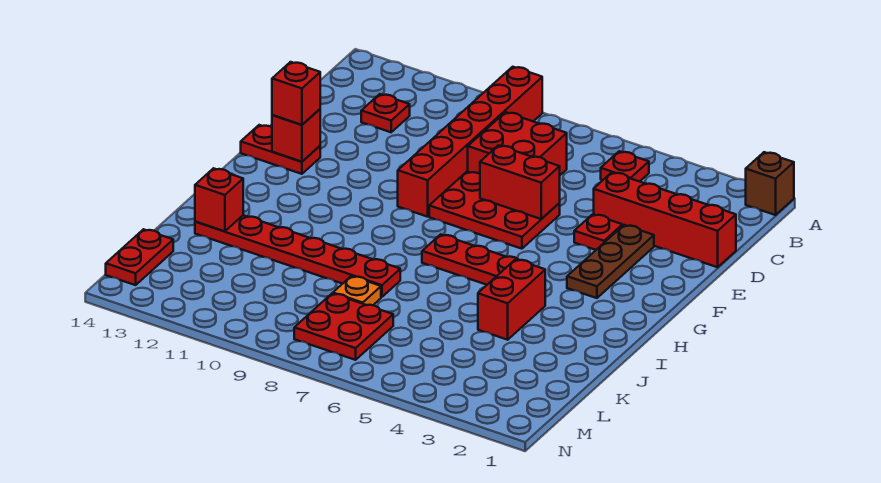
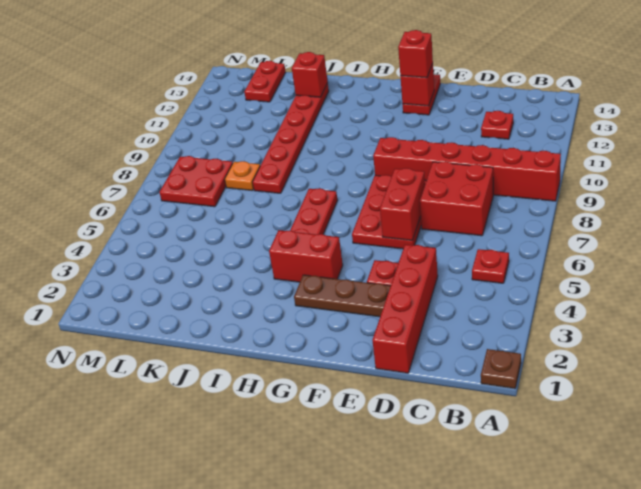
brown 1x1 brick [746,152,794,215] -> brown 1x1 plate [481,349,521,389]
red 1x2 brick [478,259,545,340] -> red 1x2 brick moved to [269,230,343,282]
red 1x2 plate [106,229,173,285] -> red 1x2 plate turned to [244,61,286,102]

